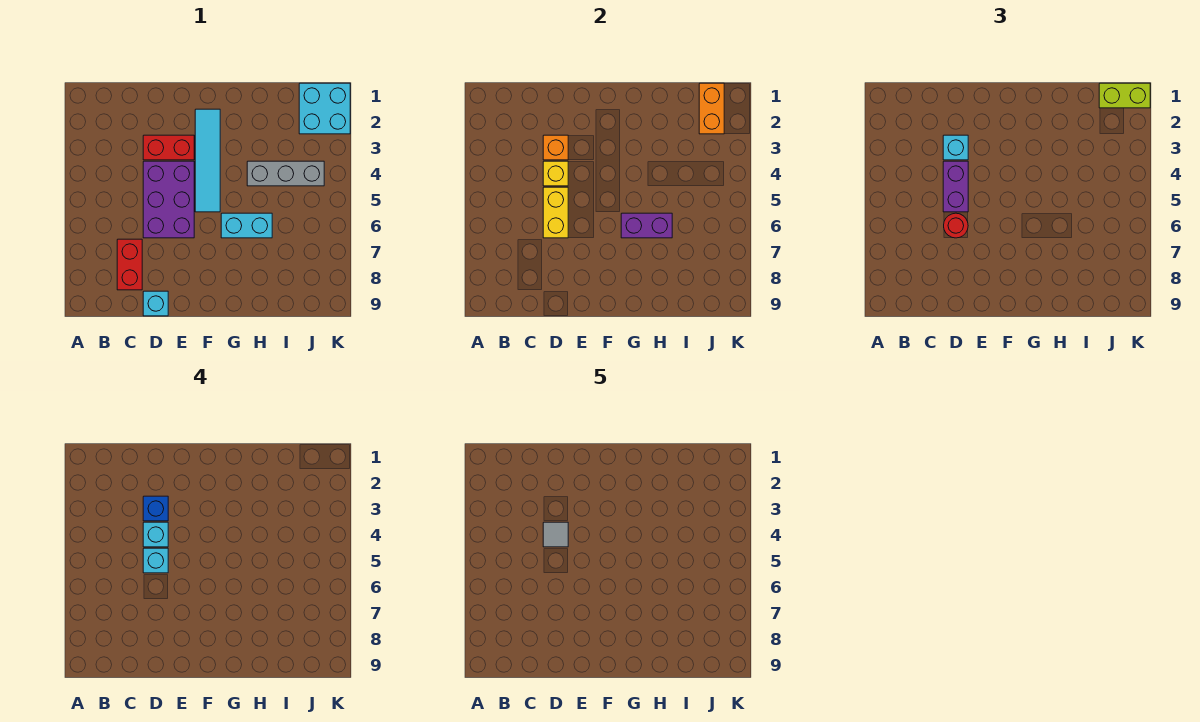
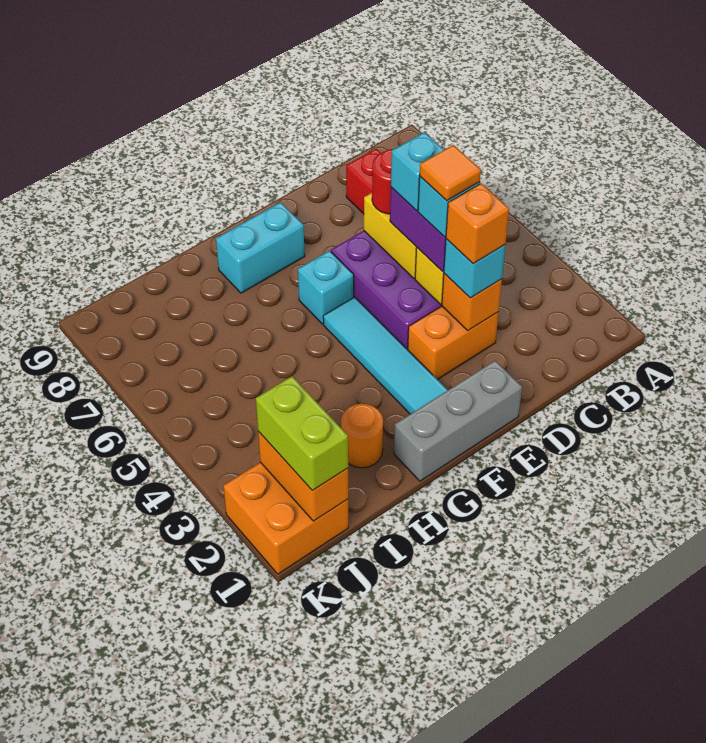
red 1x2 brick [143,135,194,160] -> orange 1x2 brick [408,306,499,380]
blue 1x1 brick [143,496,168,521] -> orange 1x1 brick [446,183,509,264]
grey 1x1 tile [543,522,568,547] -> orange 1x1 tile [420,145,481,201]
cyan 1x1 brick [143,291,168,316] -> cyan 1x1 brick moved to [298,251,354,324]
cyan 1x2 brick [221,213,272,238] -> cyan 1x2 brick moved to [216,202,305,293]
purple 1x2 brick [621,213,672,238] -> none
none -> orange 1x1 round brick [341,404,383,468]
grey 1x3 brick [247,161,324,186] -> grey 1x3 brick moved to [394,361,522,481]
cyan 2x2 brick [299,83,350,134] -> orange 2x2 brick [223,462,348,574]
lime 1x2 brick [1099,83,1150,108] -> lime 1x2 brick turned to [256,376,348,491]

